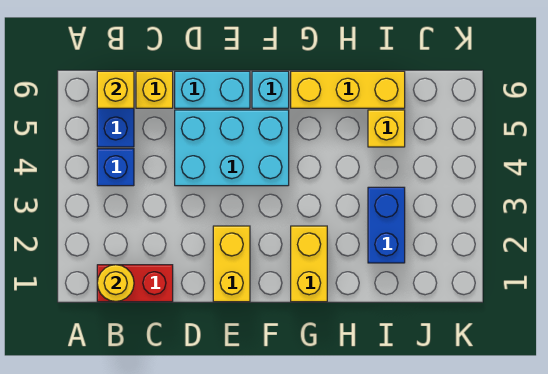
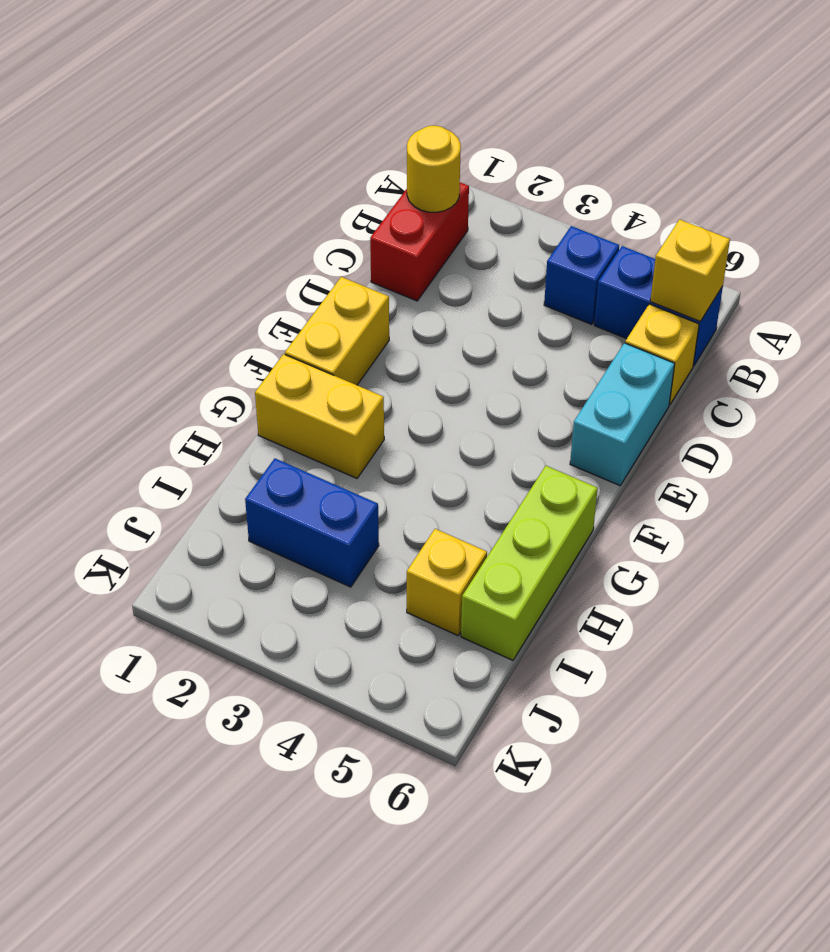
cyan 2x3 brick [175,110,289,186] -> none
yellow 1x2 brick [213,226,250,302] -> yellow 1x2 brick turned to [285,277,389,385]
cyan 1x1 brick [252,71,289,108] -> none
yellow 1x3 brick [291,71,405,108] -> lime 1x3 brick [461,466,598,660]

